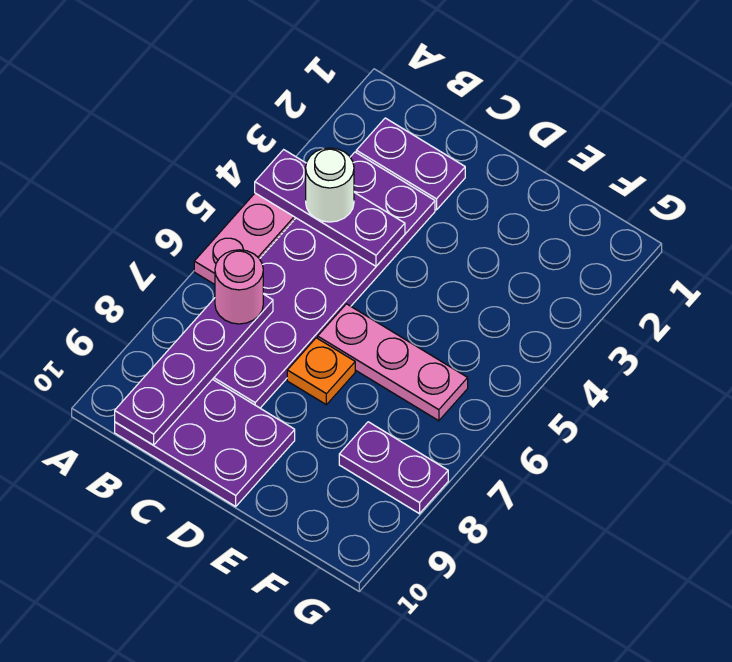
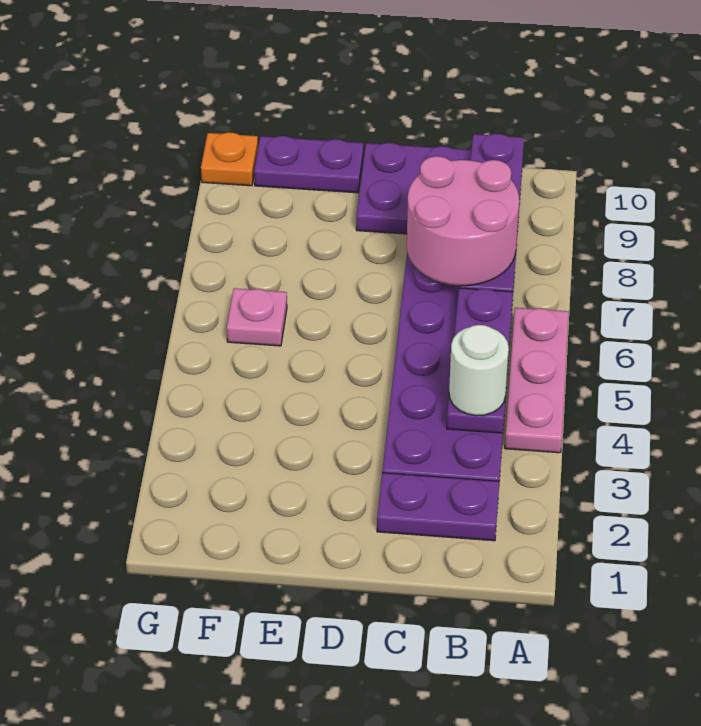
purple 1x3 plate [255,150,405,266] -> purple 1x3 plate turned to [447,288,513,433]
pink 1x1 round brick [215,250,263,324] -> pink 2x2 round brick [407,156,519,286]
pink 1x3 plate [318,304,468,421] -> pink 1x1 plate [227,288,287,346]
orange 1x1 plate [287,338,355,405] -> orange 1x1 plate moved to [201,132,258,186]
purple 1x2 plate [339,422,448,514] -> purple 1x2 plate moved to [254,136,363,193]

